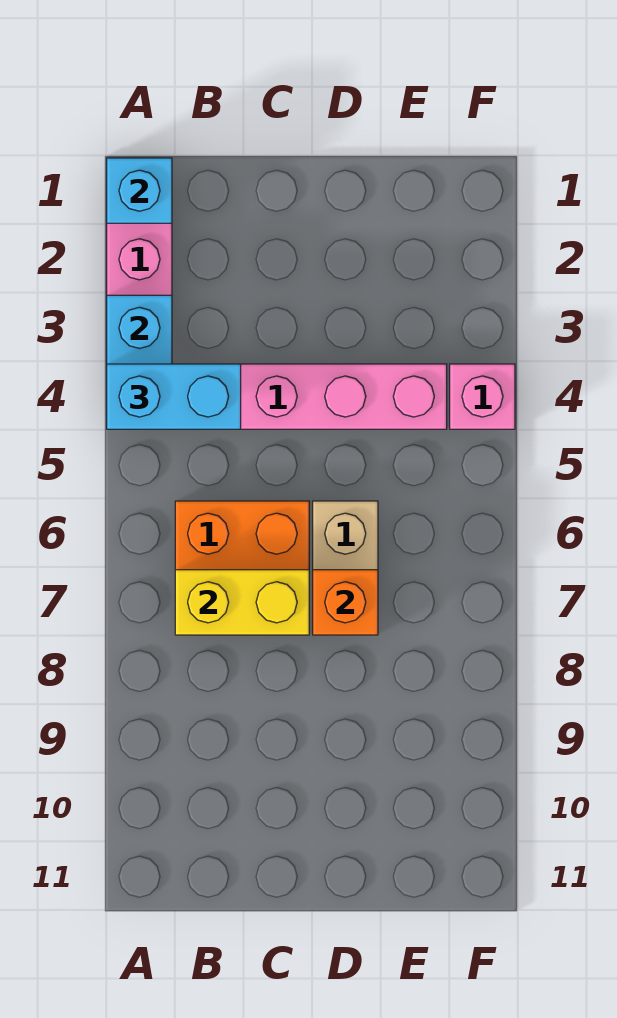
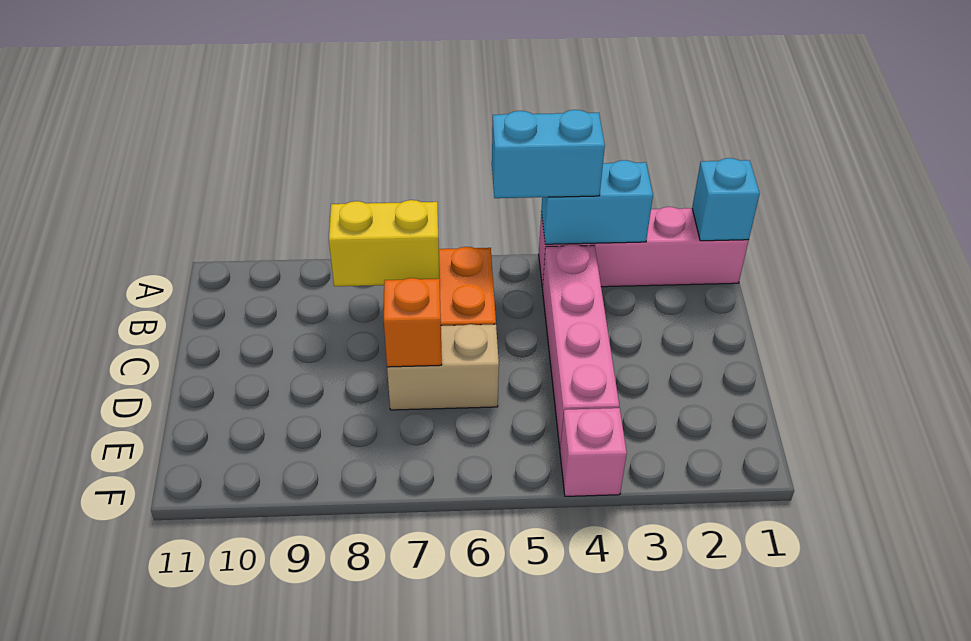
cyan 1x2 brick [107,364,241,429] -> cyan 1x2 brick turned to [492,110,605,198]
yellow 1x2 brick [175,570,309,635] -> yellow 1x2 brick turned to [329,200,439,286]

